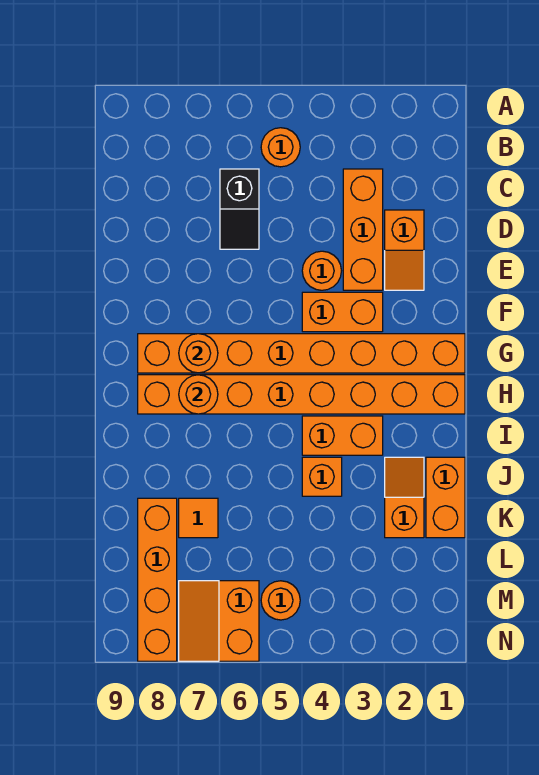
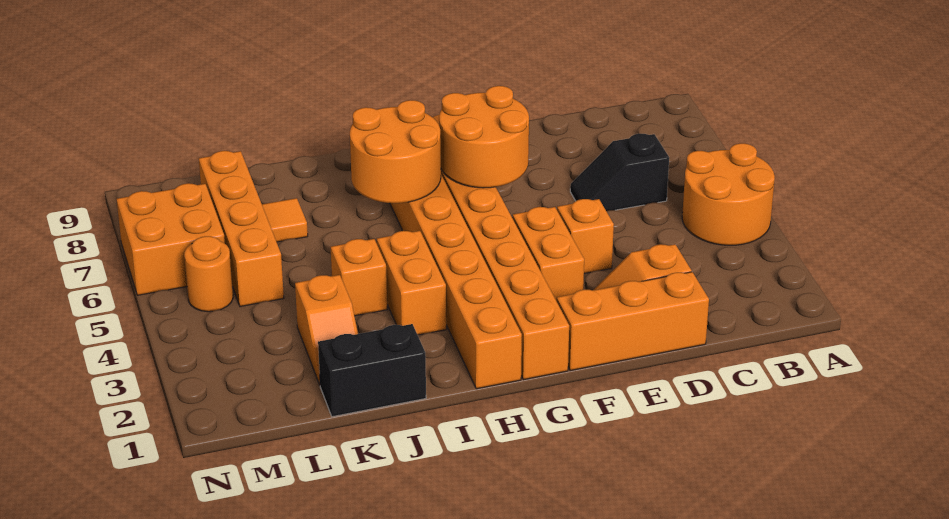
orange 1x1 round brick [261,128,300,167] -> orange 2x2 round brick [682,143,775,245]
orange 1x3 brick [343,169,383,290] -> orange 1x3 brick moved to [557,272,709,371]
orange 1x1 round brick [302,251,341,290] -> orange 1x1 brick [557,199,614,274]
orange 1x1 round brick [179,334,218,373] -> orange 2x2 round brick [439,86,529,188]
orange 1x1 round brick [179,375,218,414] -> orange 2x2 round brick [350,100,441,203]
orange 1x2 brick [426,457,465,538] -> black 1x2 brick [318,324,426,417]
orange 1x2 slope [385,457,424,538] -> orange 1x2 slope turned to [295,275,358,385]
orange 1x4 brick [138,498,177,661] -> orange 1x4 brick turned to [199,151,284,307]
orange 2x2 slope [179,581,259,661] -> orange 2x2 brick [117,183,225,295]

